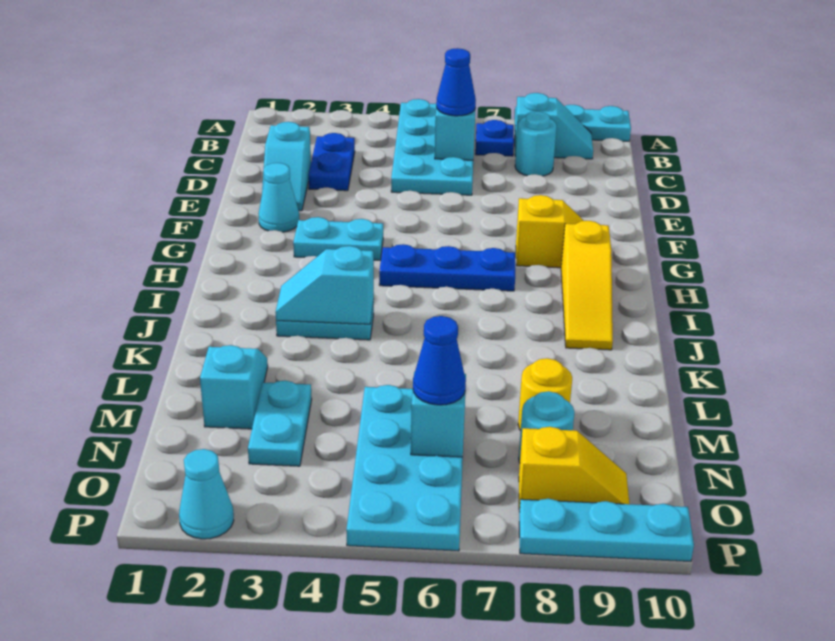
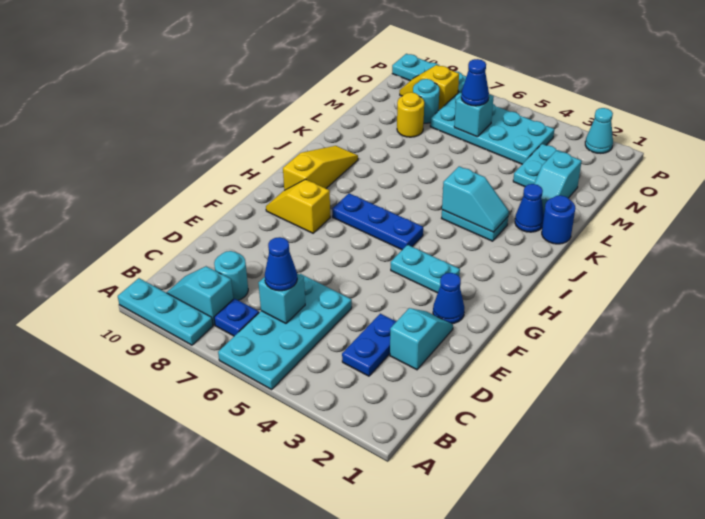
cyan 1x1 cone [259,163,299,232] -> blue 1x1 cone [433,273,464,324]
none -> blue 1x1 round brick [542,195,575,244]
none -> blue 1x1 cone [515,184,544,232]
cyan 2x4 plate [346,385,463,551] -> cyan 2x4 plate turned to [430,92,554,164]

